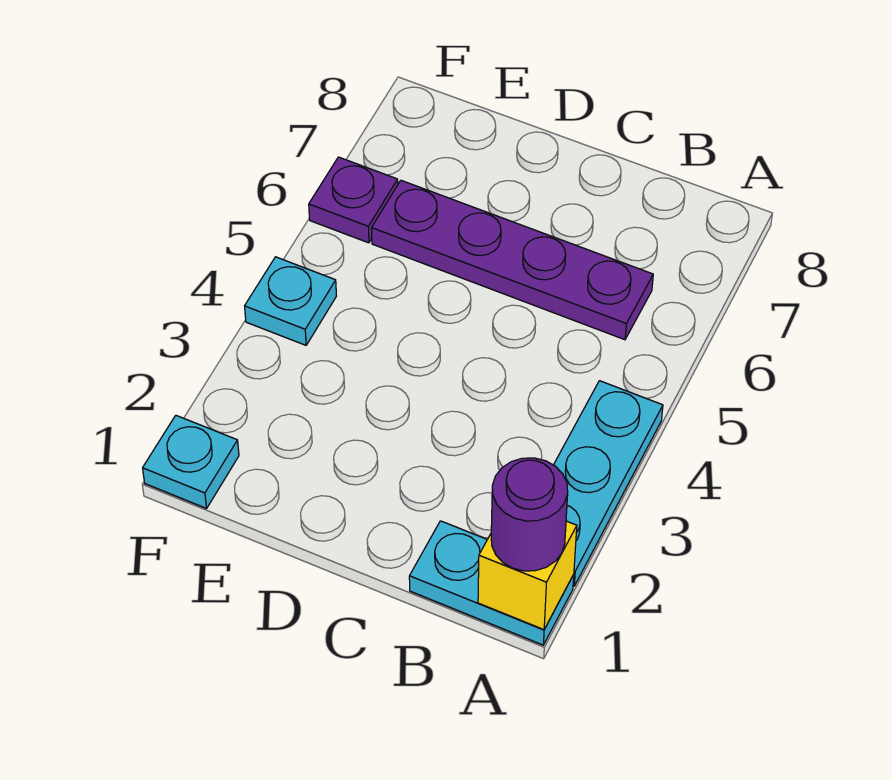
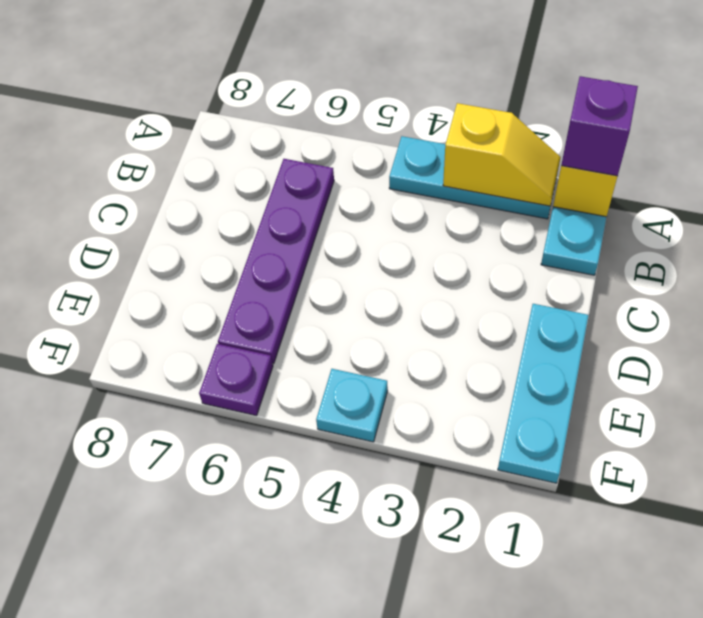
purple 1x1 round brick [491,458,568,571] -> purple 1x1 brick [561,76,638,176]
none -> yellow 1x2 slope [443,103,561,206]
cyan 1x1 plate [143,416,239,508] -> cyan 1x3 plate [498,304,589,483]

